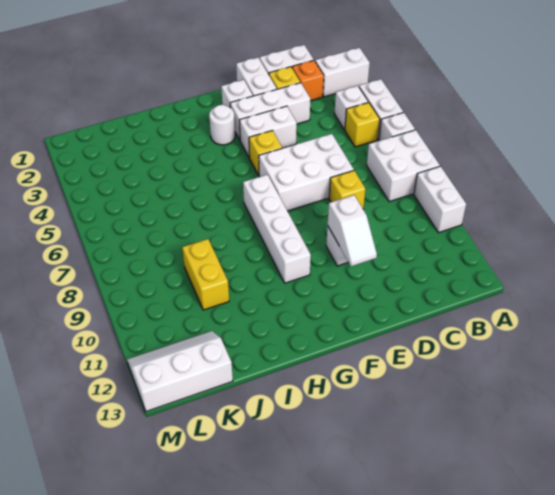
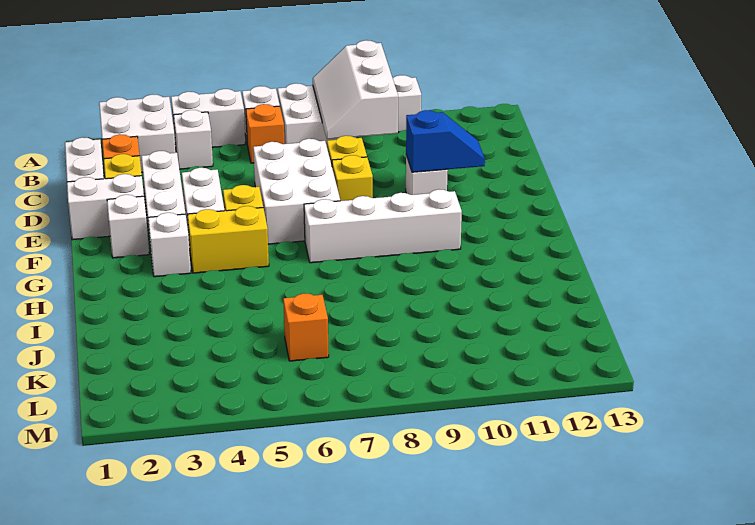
white 1x2 brick [315,48,370,97] -> white 2x2 brick [99,95,176,172]
yellow 1x1 brick [345,102,380,147] -> yellow 1x1 brick moved to [332,155,373,201]
none -> orange 1x1 brick [246,104,285,163]
white 1x2 slope [328,195,377,266] -> blue 1x2 slope [406,110,485,172]
white 1x1 round brick [209,105,235,145] -> white 1x1 brick [148,213,191,277]
yellow 1x2 brick [182,239,229,310] -> yellow 1x2 brick moved to [187,206,269,273]
none -> orange 1x1 brick [283,293,329,361]
white 2x3 slope [127,331,233,412] -> white 2x3 slope moved to [313,40,398,139]

